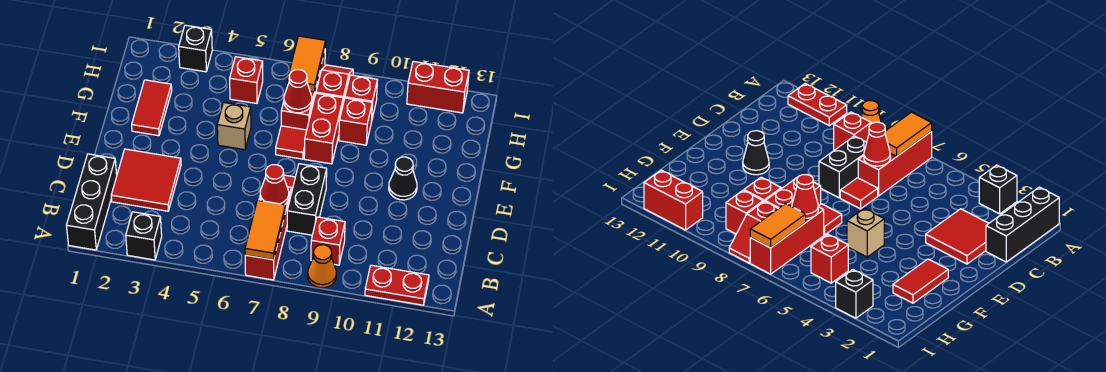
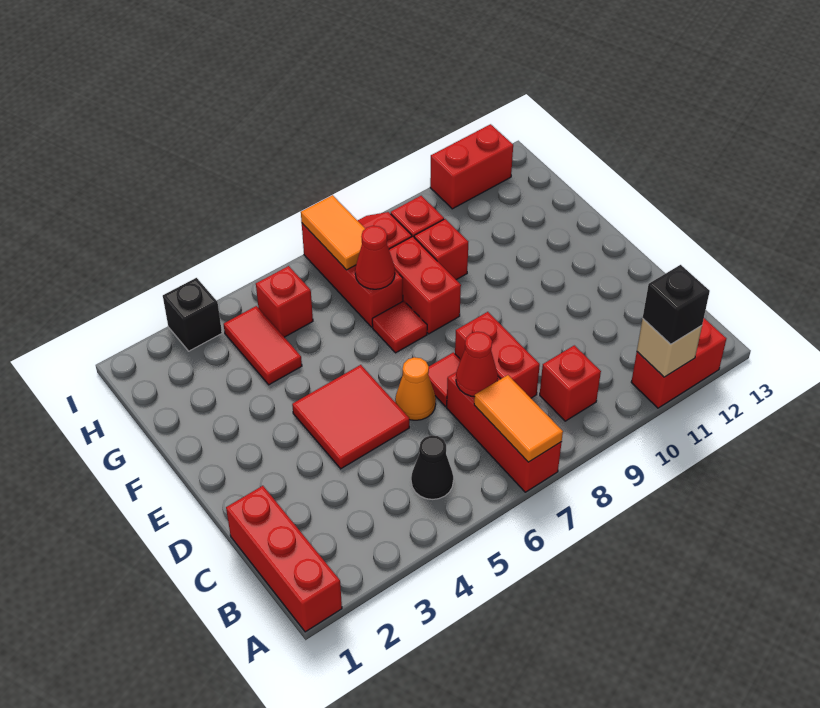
black 1x3 brick [66,154,117,250] -> red 1x3 brick [226,486,342,632]
black 1x1 brick [126,212,162,260] -> black 1x1 brick moved to [643,265,710,344]
orange 1x1 cone [308,245,336,288] -> orange 1x1 cone moved to [395,357,436,420]
red 1x2 plate [365,265,429,305] -> red 1x2 brick [631,318,726,408]
red 2x2 tile [111,149,181,211] -> red 2x2 tile moved to [292,365,409,469]
black 1x2 brick [287,164,327,235] -> red 1x2 brick [455,312,540,398]
black 1x1 cone [389,157,417,200] -> black 1x1 cone moved to [411,435,453,499]
red 1x2 tile [132,80,172,136] -> red 1x2 tile moved to [224,306,302,385]
tan 1x1 brick [217,103,251,150] -> tan 1x1 brick moved to [637,319,702,377]

